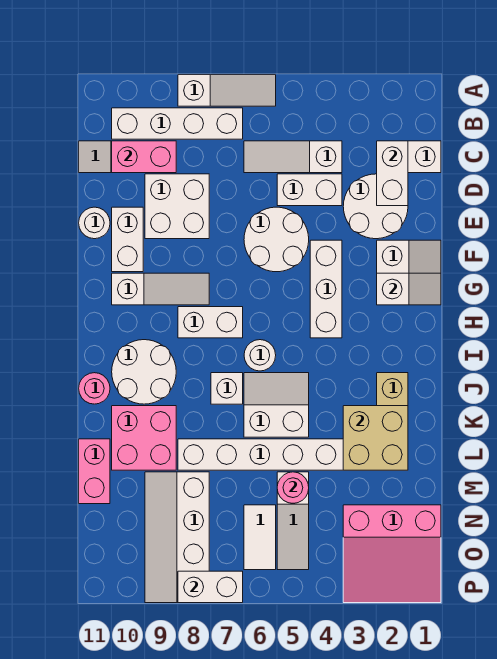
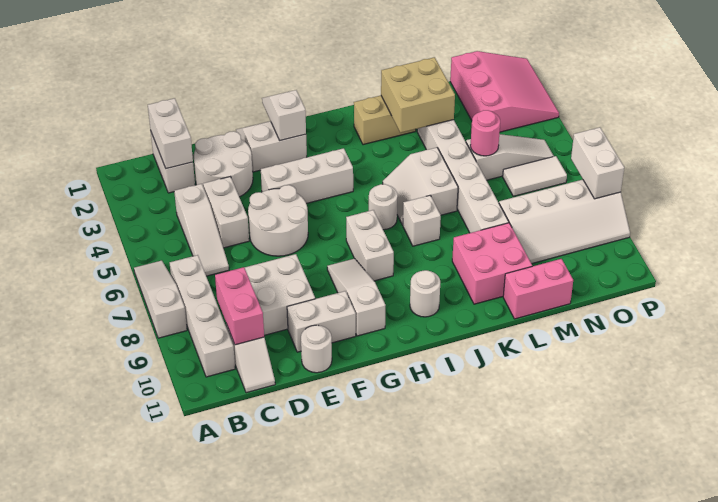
white 1x2 brick [377,141,408,206] -> white 1x2 brick turned to [148,98,193,169]
white 2x2 round brick [112,340,176,404] -> white 1x1 round brick [410,270,440,317]
pink 1x1 round brick [79,373,110,404] -> none

